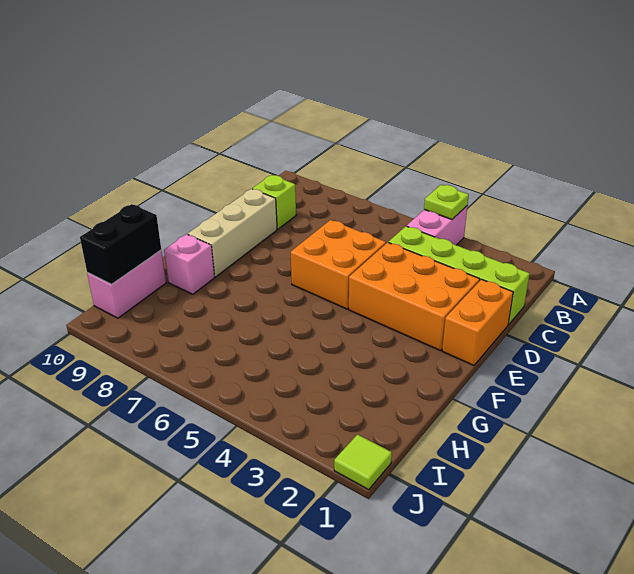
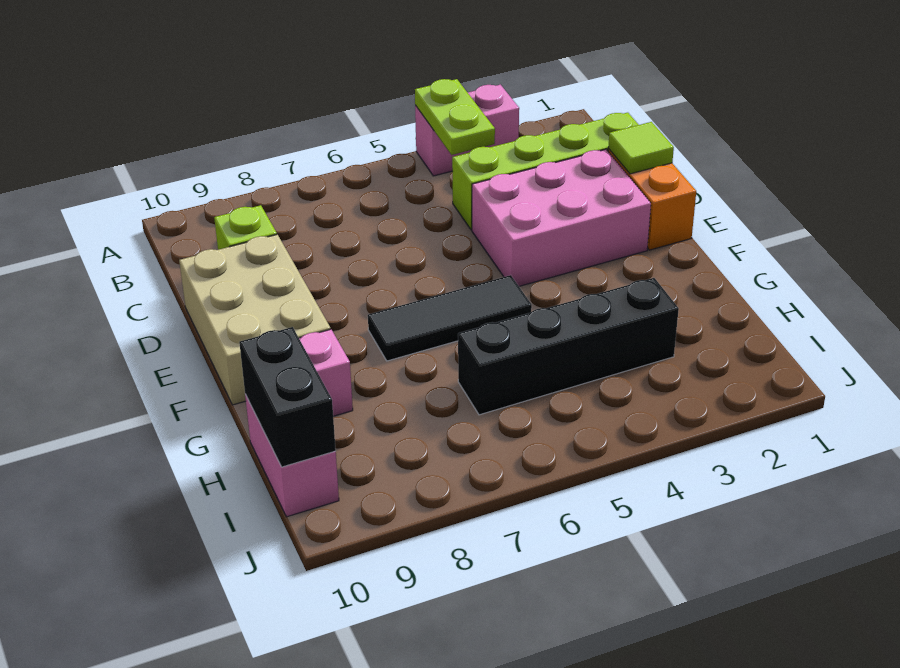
pink 1x2 brick [407,206,467,245] -> pink 1x2 brick turned to [415,85,519,176]
lime 1x1 plate [424,185,469,219] -> lime 1x2 plate [415,79,495,155]
orange 2x3 brick [349,242,480,351] -> pink 2x3 brick [472,150,651,286]
orange 2x2 brick [291,220,386,309] -> none
tan 1x3 brick [188,189,277,277] -> tan 2x3 brick [179,234,331,405]
none -> black 1x3 tile [368,275,532,361]
none -> black 1x4 brick [458,278,679,415]
lime 1x1 tile [334,434,392,489] -> lime 1x1 tile moved to [608,122,674,174]

